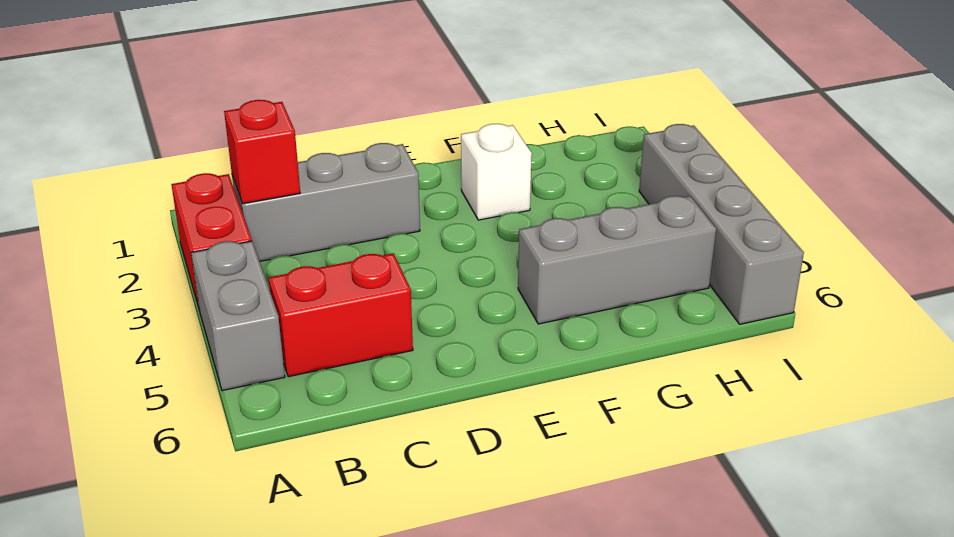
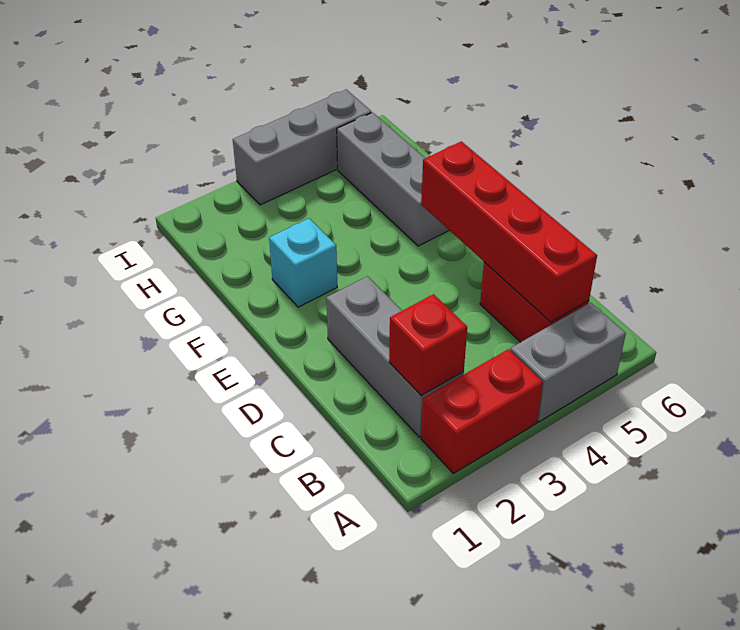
none -> red 1x4 brick [421,141,597,322]
white 1x1 brick [461,124,532,220] -> cyan 1x1 brick [269,218,337,307]
grey 1x4 brick [639,124,804,324] -> grey 1x3 brick [233,89,371,205]

